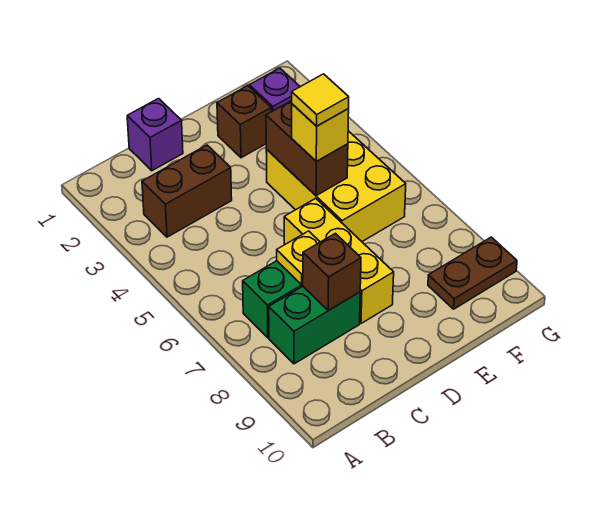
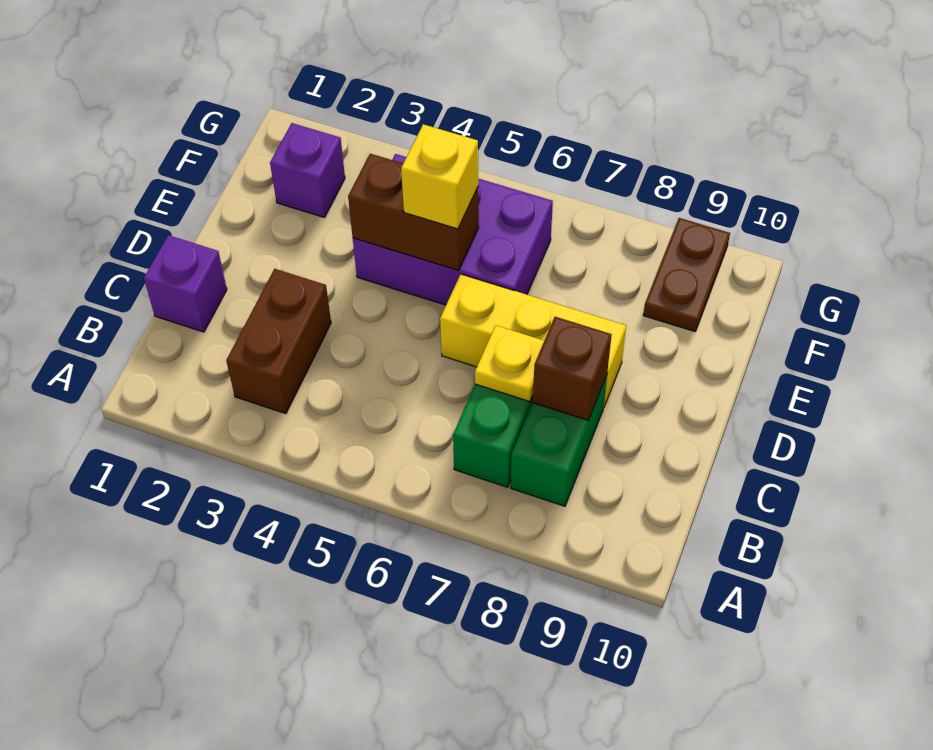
brown 1x1 brick [217,86,271,158] -> none
yellow 2x3 brick [266,131,406,241] -> purple 2x3 brick [353,154,553,305]
yellow 1x1 tile [292,74,349,126] -> none

